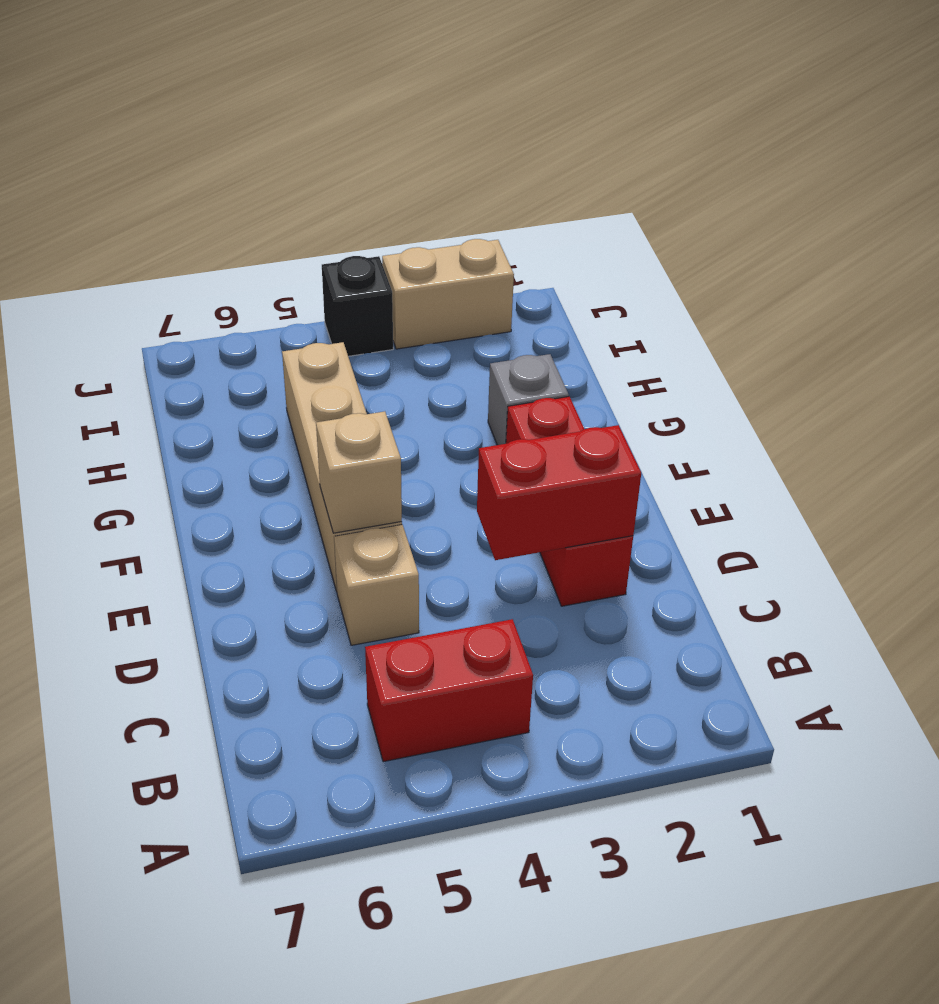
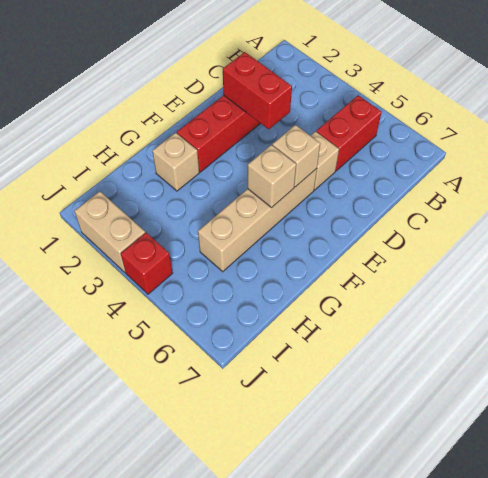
red 1x2 brick [365,619,533,762] -> red 1x2 brick turned to [316,95,382,171]
none -> tan 1x1 brick [248,145,296,208]
grey 1x1 brick [488,354,569,445] -> tan 1x1 brick [152,133,199,191]
black 1x1 brick [322,256,393,356] -> red 1x1 brick [121,233,173,294]

